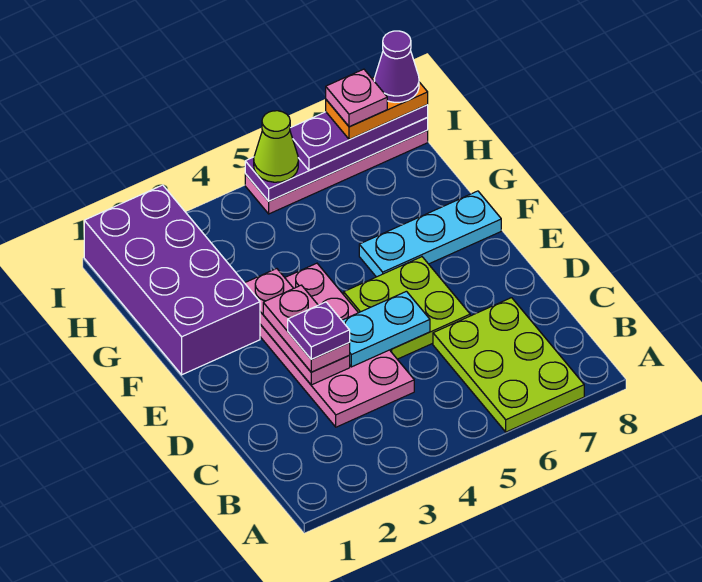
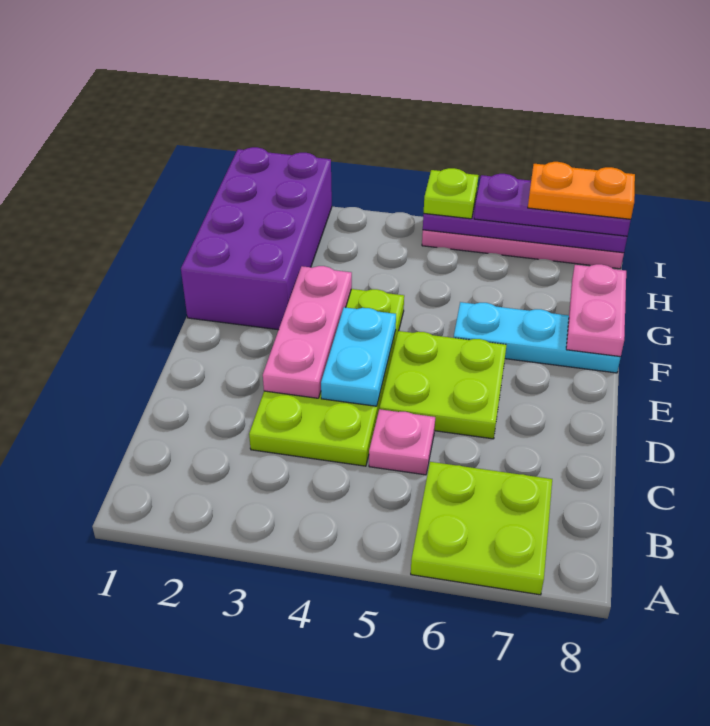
lime 2x3 plate [433,298,584,432] -> lime 2x2 plate [411,462,552,595]
pink 2x4 plate [260,263,414,427] -> lime 2x4 plate [249,289,404,466]
pink 1x2 plate [263,285,350,372] -> pink 1x2 plate moved to [566,264,626,357]
purple 1x1 plate [288,302,350,359] -> none
cyan 1x2 plate [342,291,430,367] -> cyan 1x2 plate turned to [321,307,396,406]
lime 1x1 cone [254,111,298,182] -> lime 1x1 plate [424,168,478,219]
pink 1x1 plate [326,69,387,127] -> pink 1x1 plate moved to [369,409,435,475]
purple 1x1 cone [374,31,419,102] -> none

